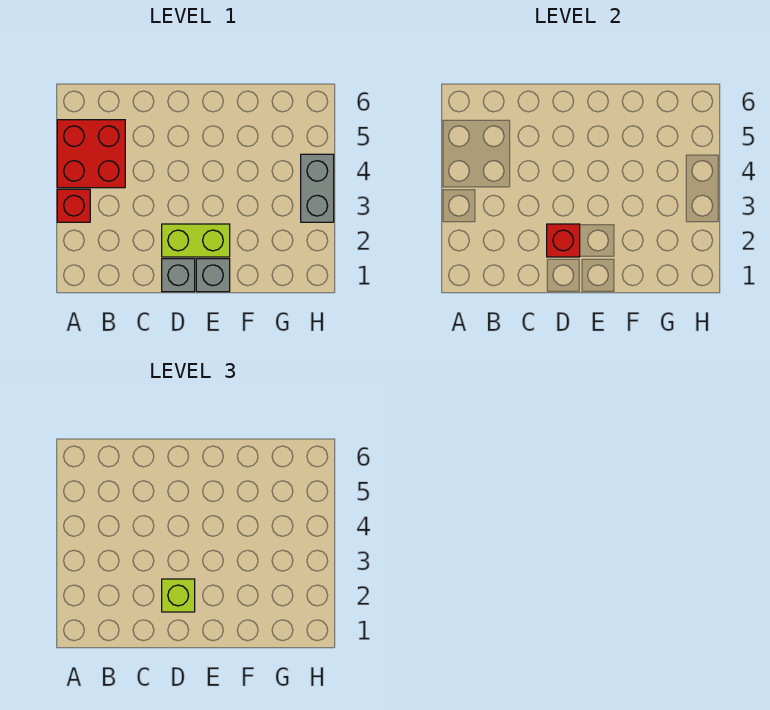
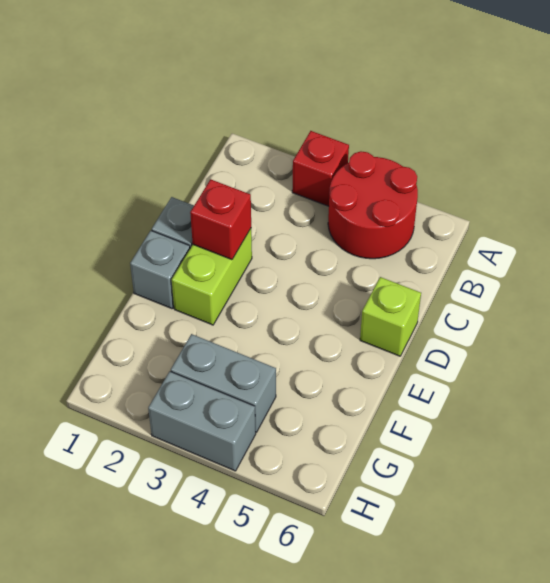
red 2x2 brick [57,120,125,188] -> red 2x2 round brick [328,151,418,259]
lime 1x1 brick [162,579,195,612] -> lime 1x1 brick moved to [360,277,421,356]
none -> grey 1x2 brick [171,334,276,432]

